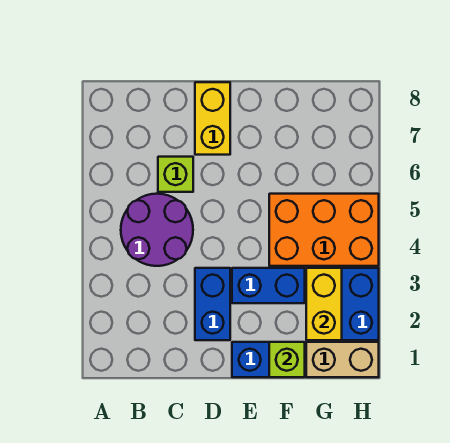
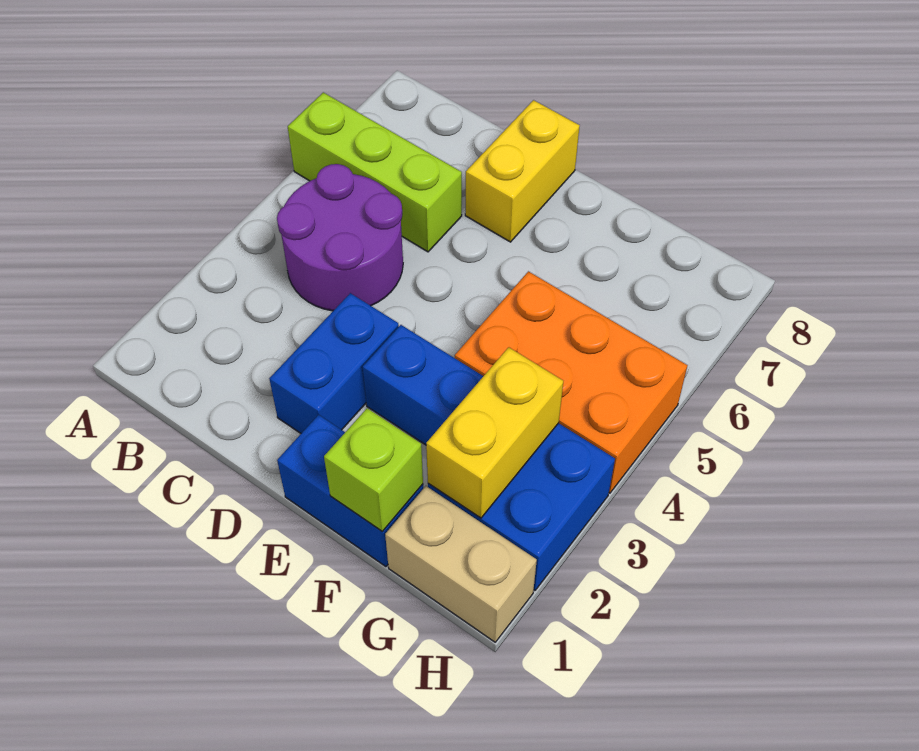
lime 1x1 brick [158,157,193,192] -> lime 1x3 brick [288,92,462,252]

